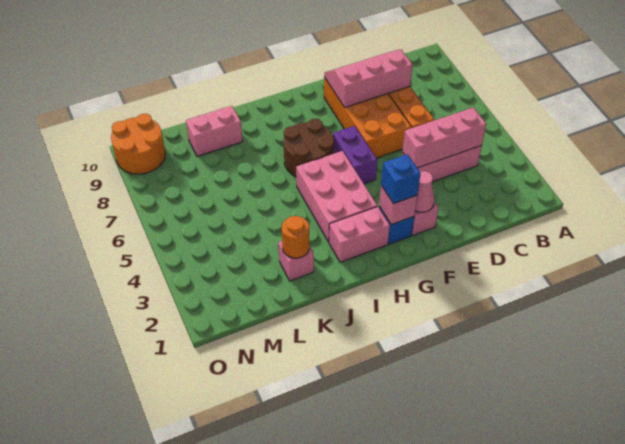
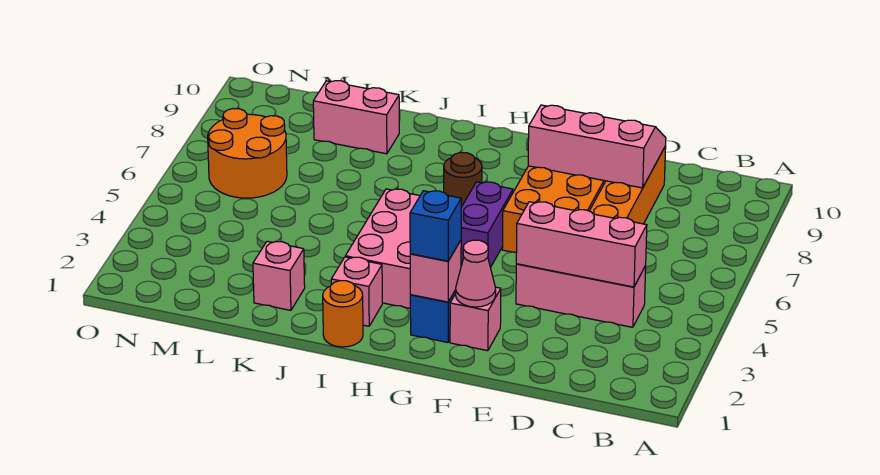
pink 1x2 brick [329,206,390,262] -> pink 1x1 brick [331,257,382,326]
brown 2x2 round brick [284,119,334,177] -> brown 1x1 round brick [444,153,482,207]
orange 1x1 round brick [282,216,309,258] -> orange 1x1 round brick moved to [323,281,363,347]
orange 2x2 round brick [111,114,165,174] -> orange 2x2 round brick moved to [208,109,287,198]

